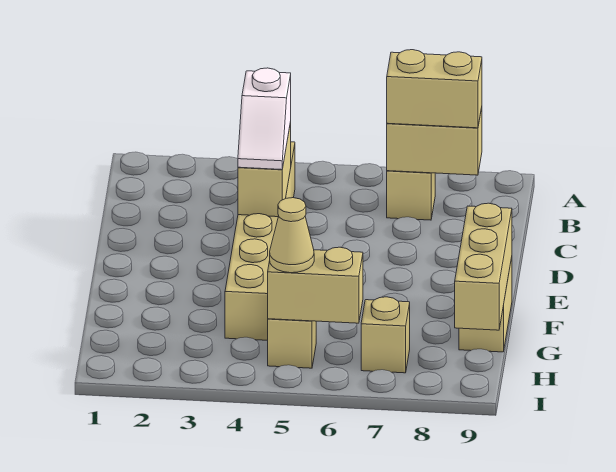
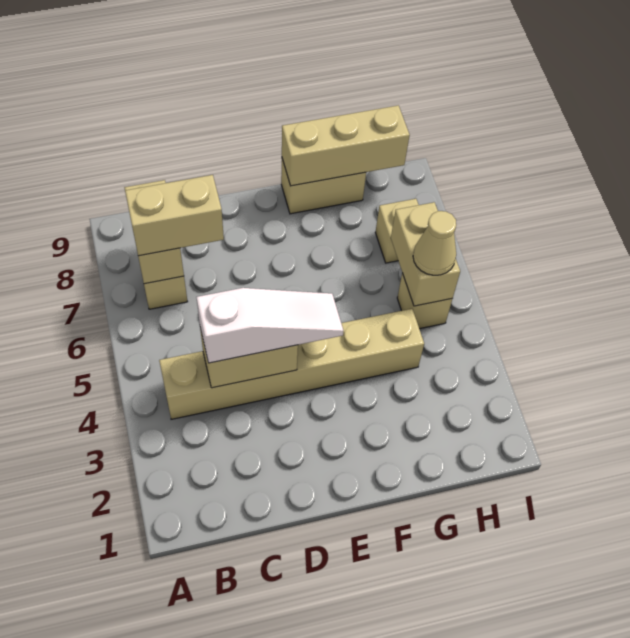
tan 1x2 brick [387,50,482,128] -> tan 1x2 brick turned to [125,175,224,256]
white 1x2 slope [238,68,291,170] -> white 1x3 slope [196,288,343,363]

